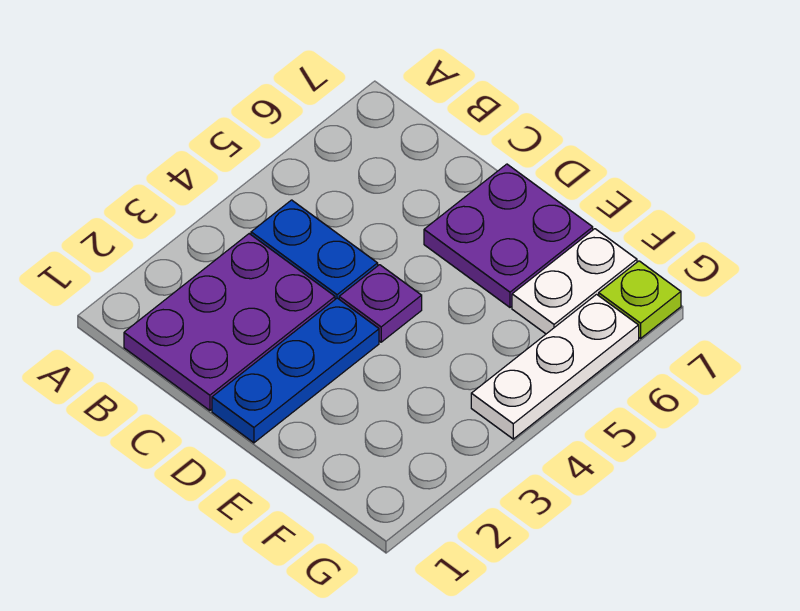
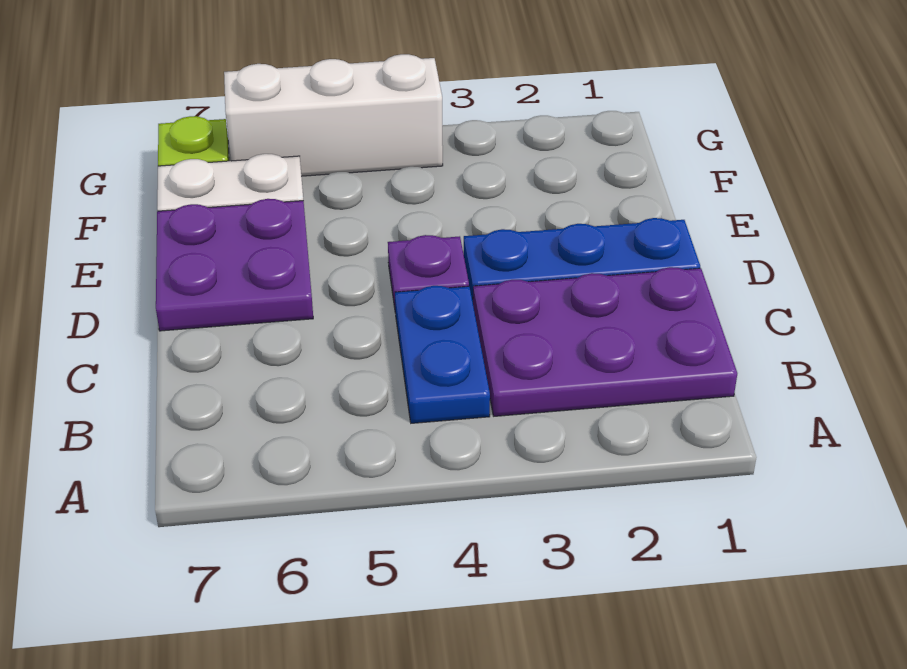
white 1x3 plate [471,294,639,439] -> white 1x3 brick [224,54,443,176]

